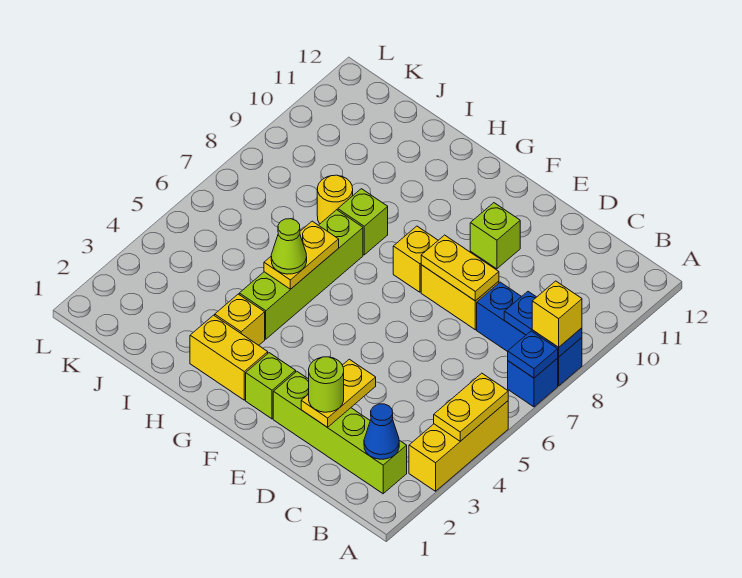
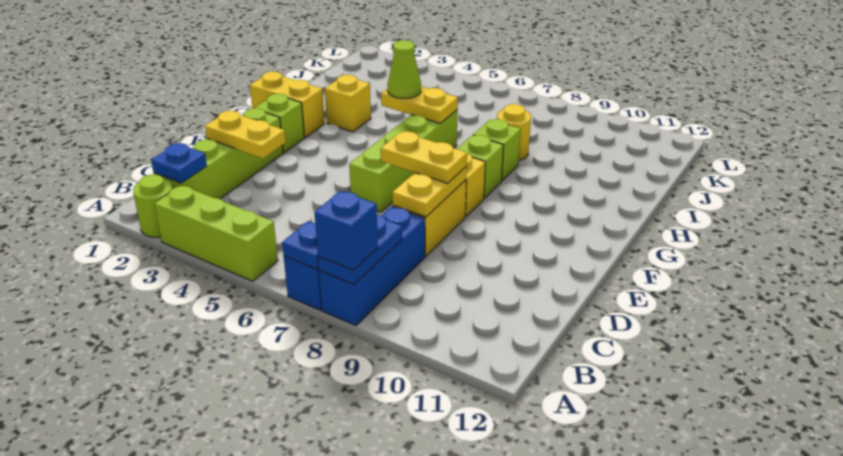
yellow 1x3 brick [409,401,508,491] -> lime 1x3 brick [155,185,278,281]
yellow 1x2 plate [434,373,508,441] -> yellow 1x2 plate moved to [381,131,467,183]
yellow 1x1 brick [532,281,582,347] -> blue 1x1 brick [314,191,378,270]
blue 1x1 cone [364,404,399,459] -> blue 1x1 plate [151,143,207,183]
lime 1x1 round brick [309,357,344,412] -> lime 1x1 round brick moved to [133,174,172,237]
lime 1x1 brick [470,203,520,269] -> lime 1x1 brick moved to [457,135,504,198]
yellow 1x2 brick [190,315,268,400] -> yellow 1x2 brick turned to [250,71,325,137]
lime 1x4 brick [239,210,363,339] -> lime 1x4 brick turned to [349,110,458,212]

